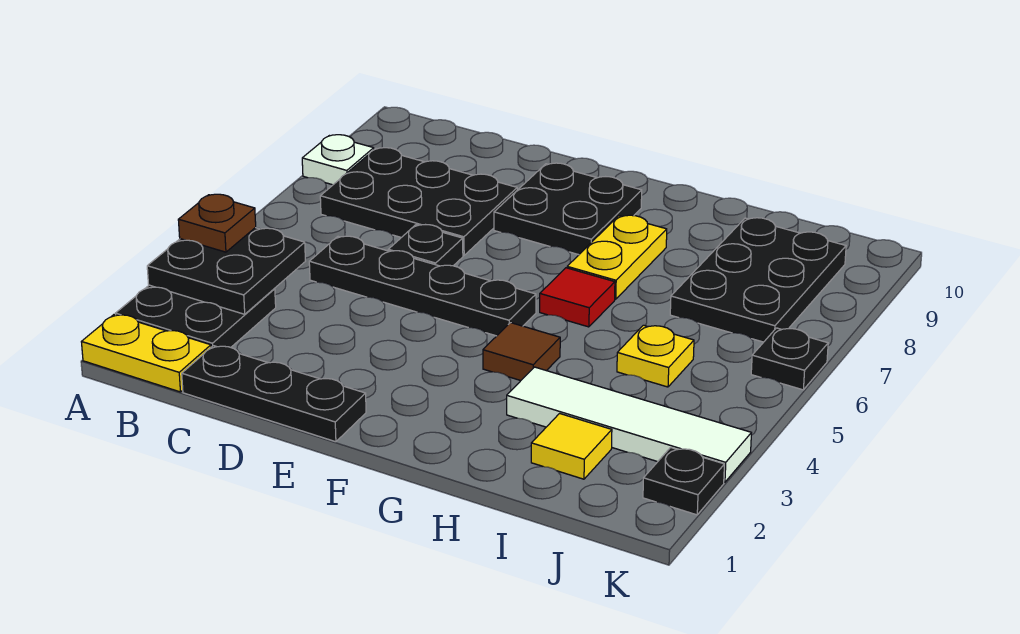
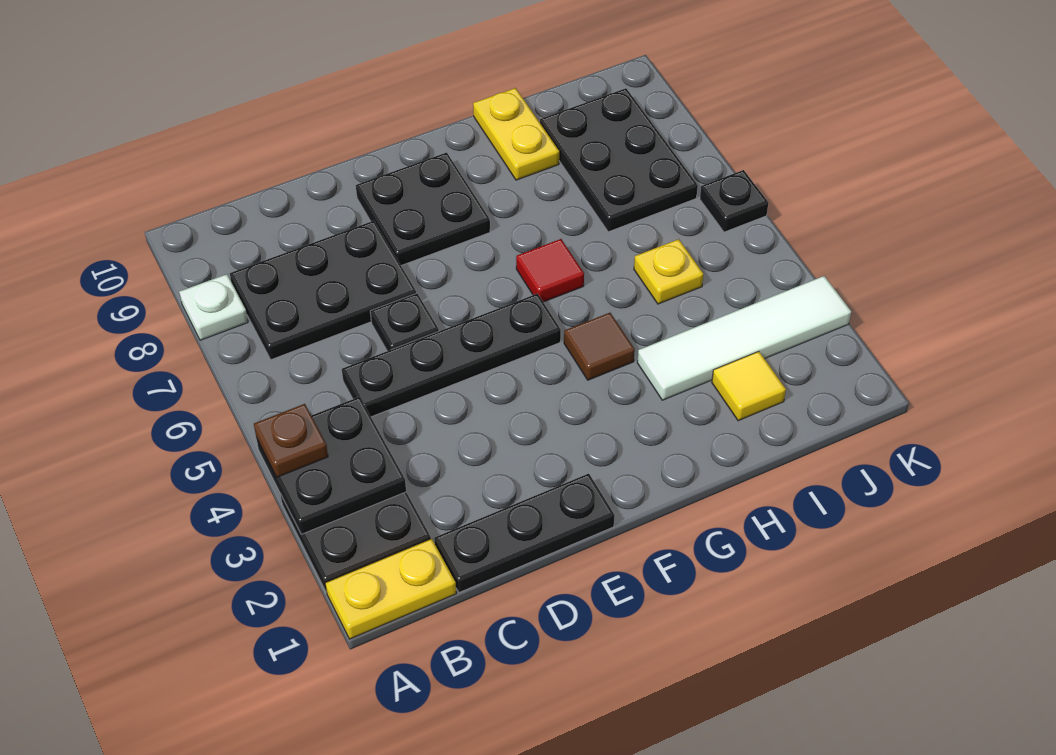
yellow 1x2 plate [567,215,667,299] -> yellow 1x2 plate moved to [473,88,559,180]
black 1x1 plate [643,448,724,515] -> none

